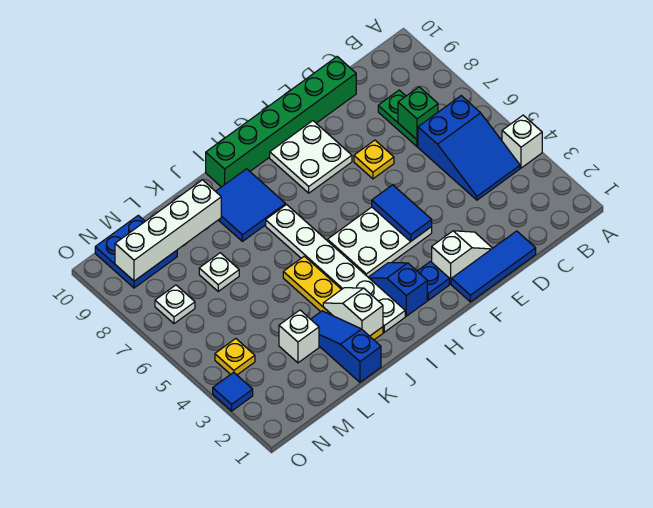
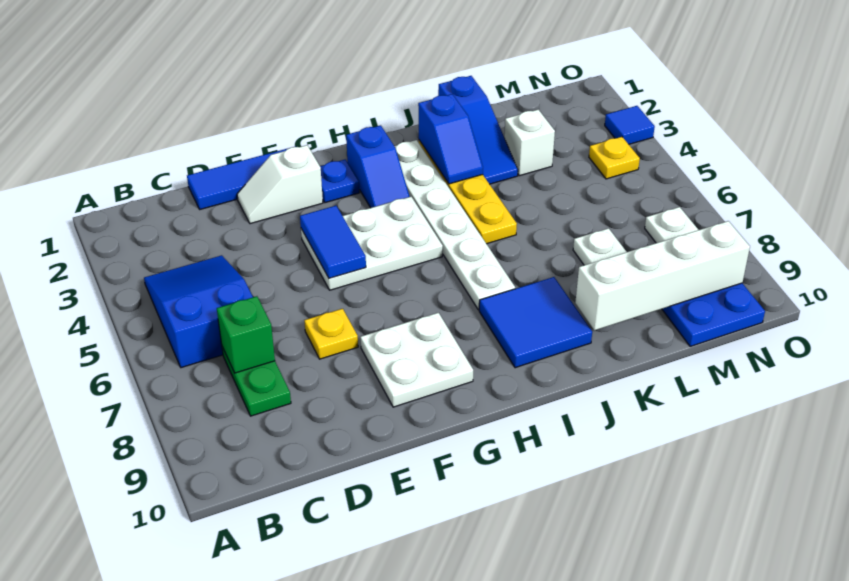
white 1x1 brick [502,115,542,168] -> none
green 1x6 brick [206,57,356,187] -> none
white 1x2 slope [323,288,383,336] -> blue 1x2 slope [418,94,483,184]

